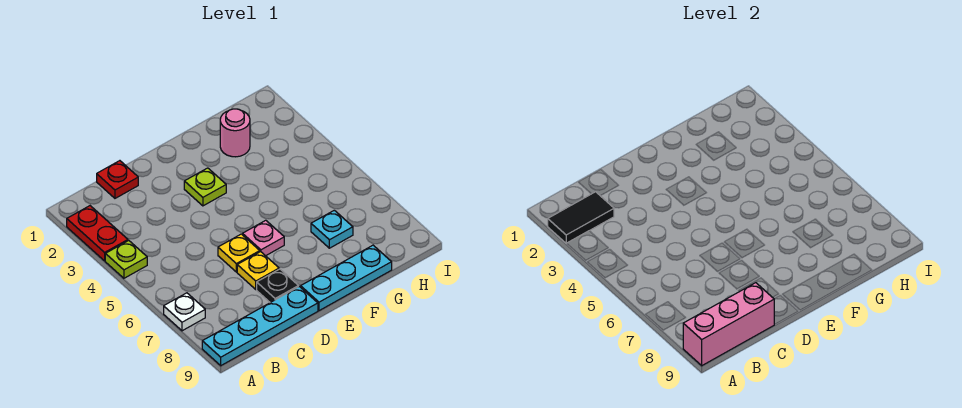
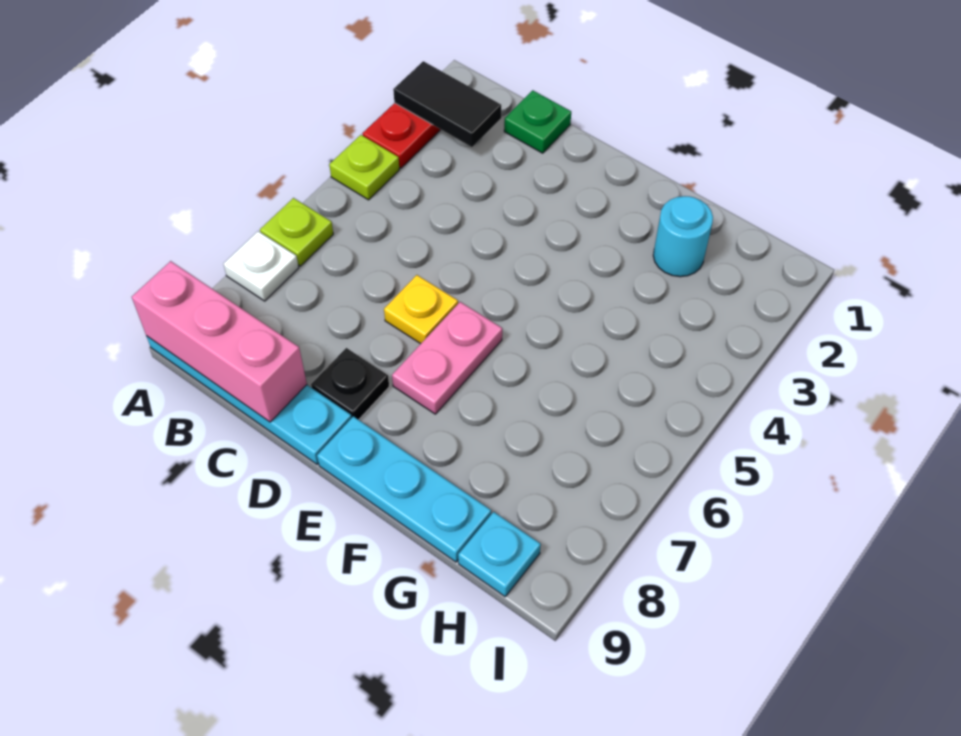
red 1x1 plate [97,161,138,198] -> green 1x1 plate [504,90,571,153]
yellow 1x1 plate [237,252,279,289] -> none
lime 1x1 plate [184,168,226,206] -> lime 1x1 plate moved to [260,198,333,266]
pink 1x1 plate [243,220,284,256] -> pink 1x2 plate [392,302,502,414]
pink 1x1 round brick [220,109,250,157] -> cyan 1x1 round brick [653,196,713,277]
cyan 1x1 plate [311,210,353,248] -> cyan 1x1 plate moved to [458,512,541,597]

